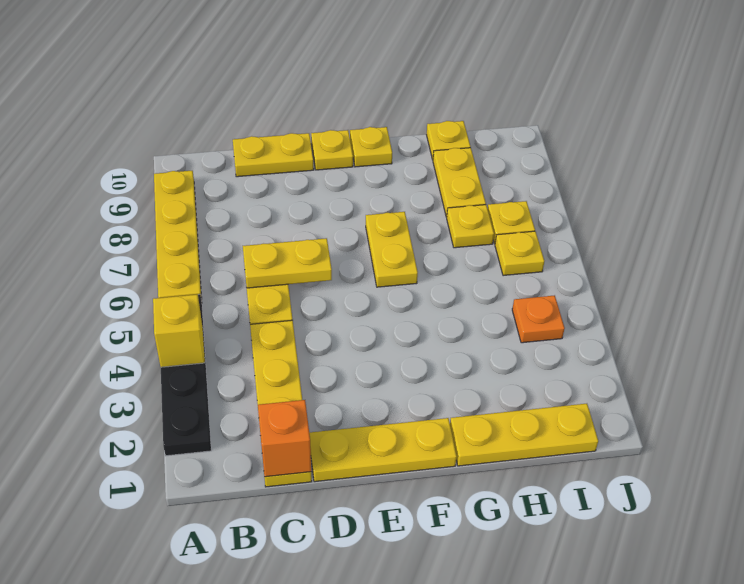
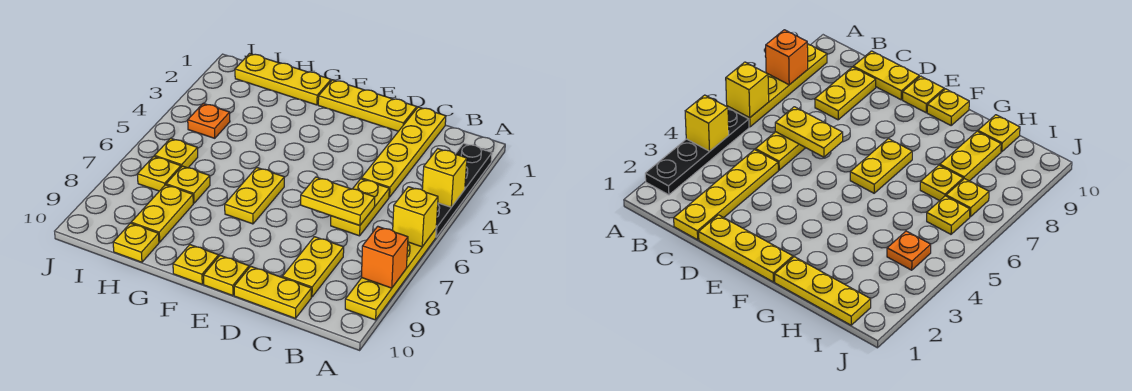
none -> yellow 1x1 brick [392,187,438,247]
orange 1x1 brick [258,400,311,477] -> orange 1x1 brick moved to [361,226,408,288]
none -> yellow 1x2 plate [282,237,344,297]

